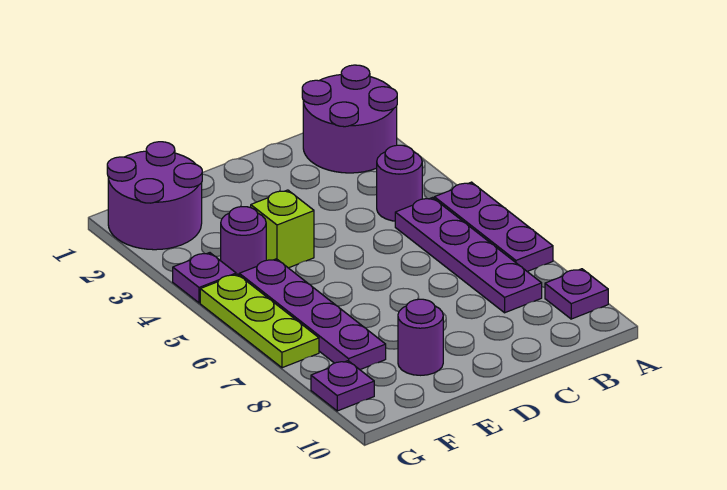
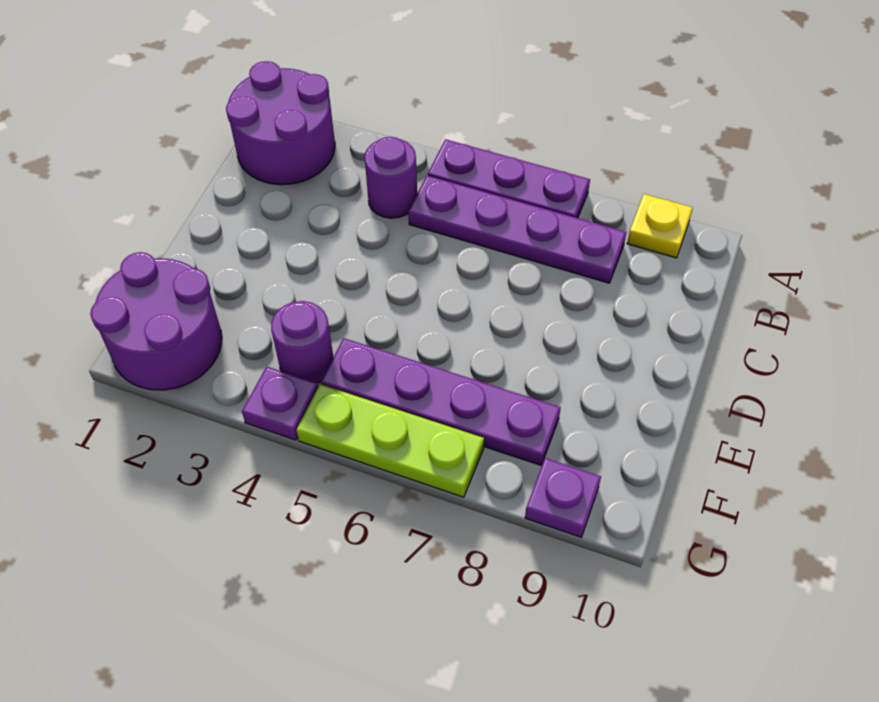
purple 1x1 plate [545,269,608,319] -> yellow 1x1 plate [627,194,693,258]
lime 1x1 brick [251,190,314,268] -> none
purple 1x1 round brick [398,299,443,375] -> none

